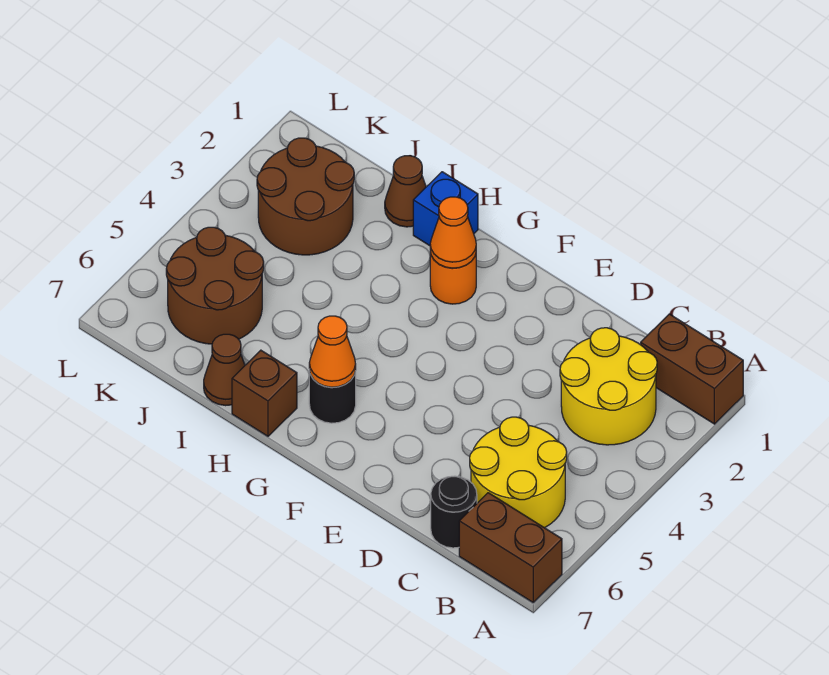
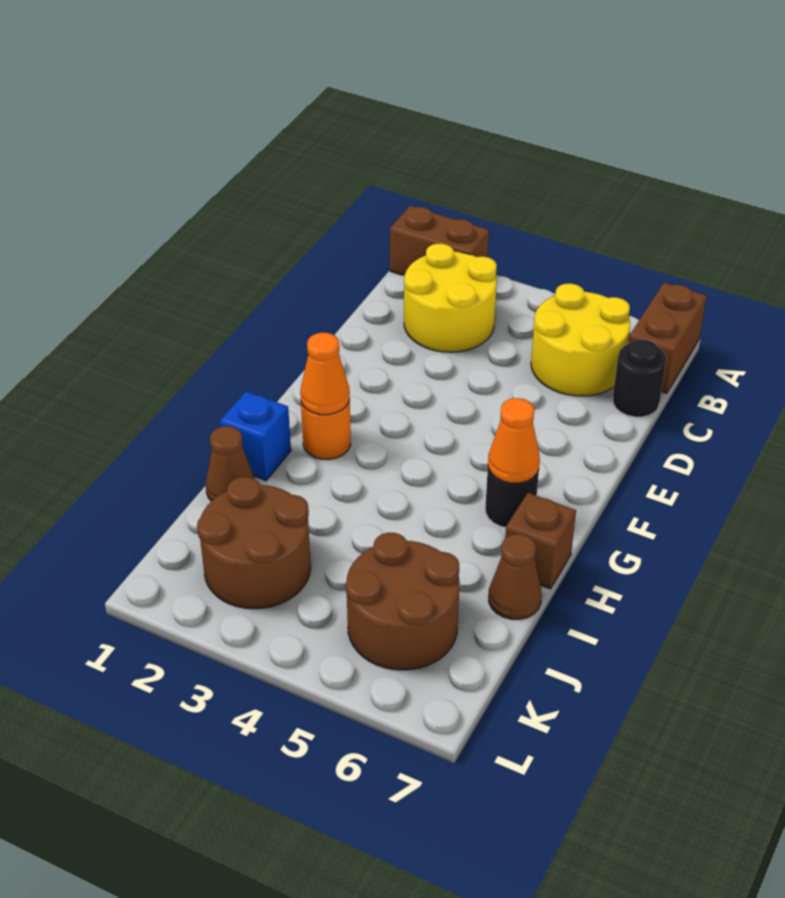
brown 1x2 brick [641,314,743,424] -> brown 1x2 brick turned to [390,206,489,276]

